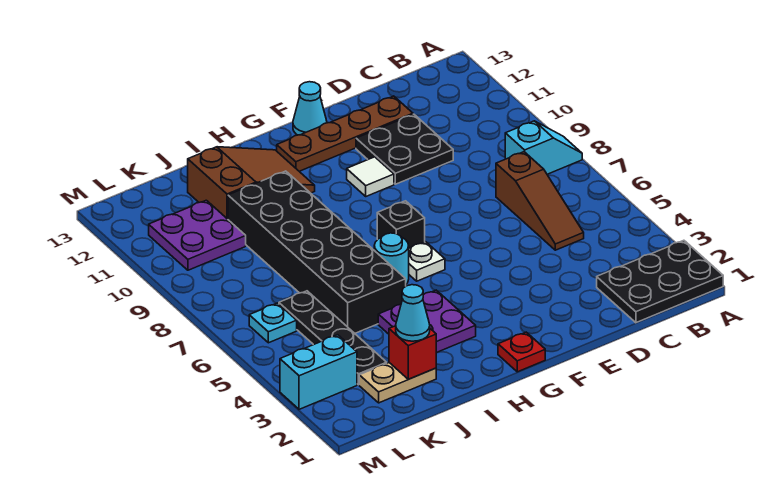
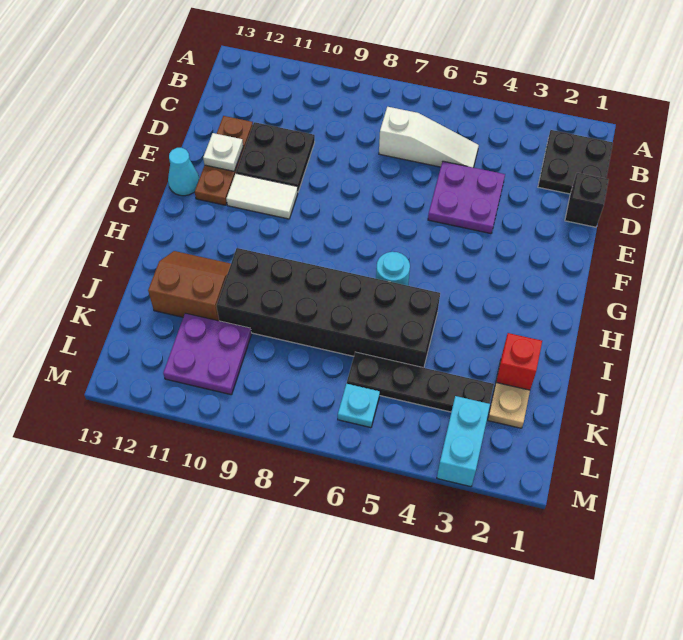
black 2x3 plate [597,240,723,323] -> black 2x2 plate [538,130,613,194]
cyan 1x2 slope [505,121,582,174] -> none
brown 1x3 slope [496,152,584,250] -> white 1x3 slope [379,107,479,167]
brown 1x4 plate [277,96,413,171] -> brown 1x3 plate [195,116,253,205]
white 1x1 tile [347,157,394,196] -> white 1x2 tile [226,174,298,219]
red 1x1 plate [498,332,545,372] -> none
white 1x1 plate [409,242,445,281] -> white 1x1 plate moved to [203,133,243,171]
black 1x1 brick [377,201,425,248] -> black 1x1 brick moved to [565,173,609,227]
purple 2x2 plate [378,290,476,353] -> purple 2x2 plate moved to [428,161,505,234]
brown 2x3 slope [188,147,315,219] -> brown 2x2 slope [148,251,231,321]
cyan 1x1 cone [396,285,430,341] -> none

